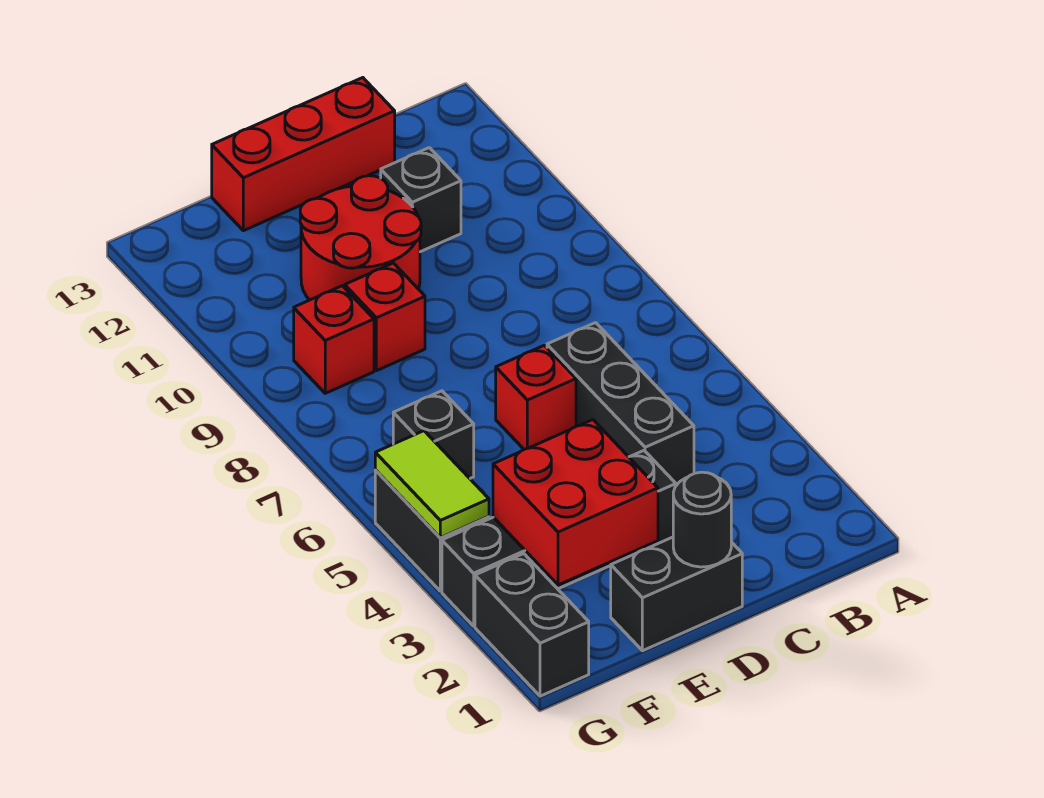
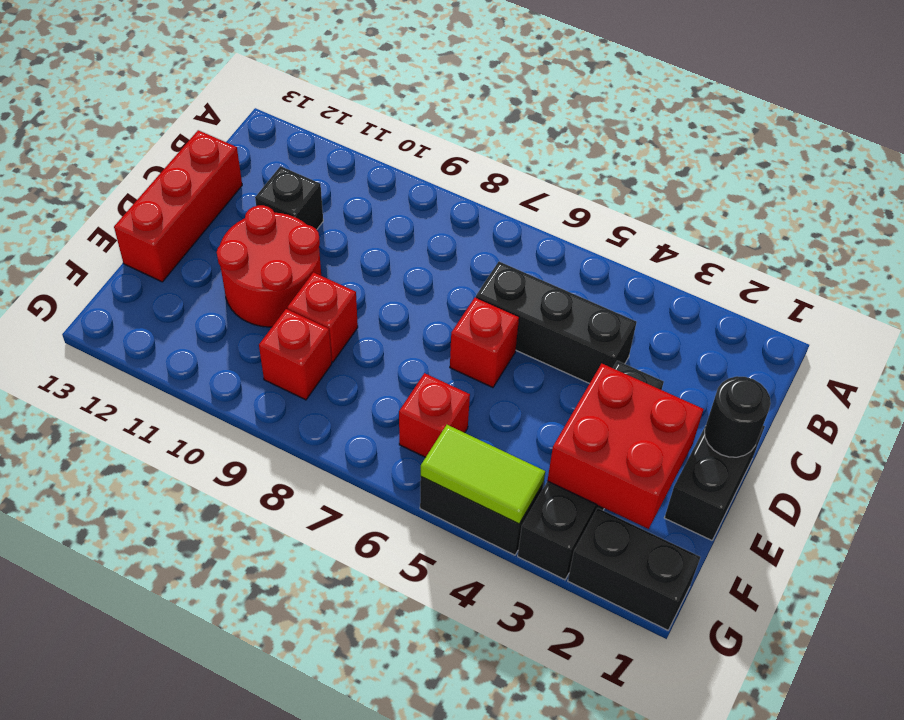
black 1x1 brick [393,391,474,478] -> red 1x1 brick [399,373,470,457]

